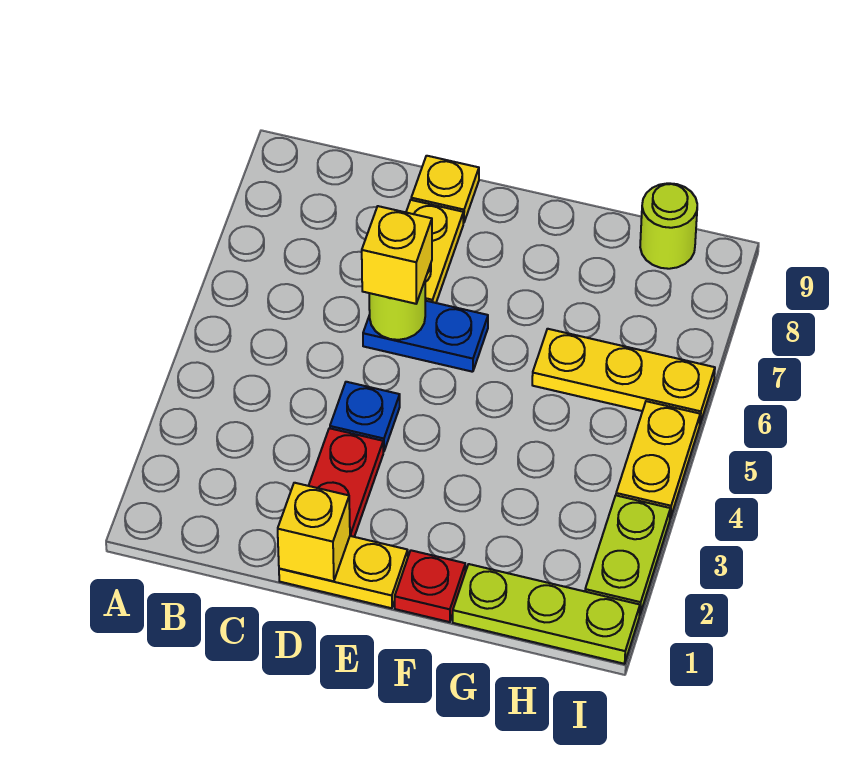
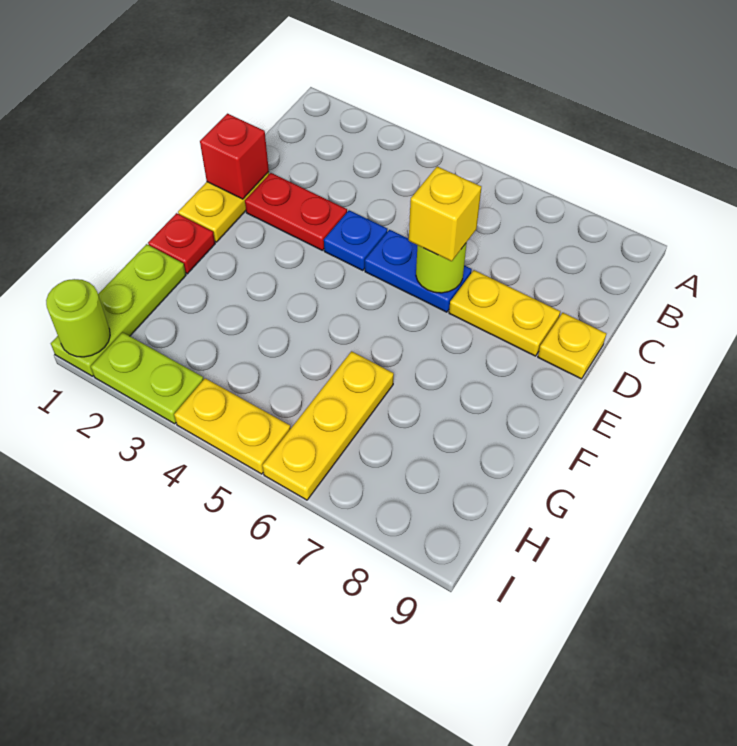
yellow 1x1 brick [278,483,350,581] -> red 1x1 brick [200,114,269,199]
blue 1x2 plate [363,301,488,372] -> blue 1x2 plate turned to [365,230,472,312]
lime 1x1 round brick [640,183,697,269] -> lime 1x1 round brick moved to [46,279,110,357]

